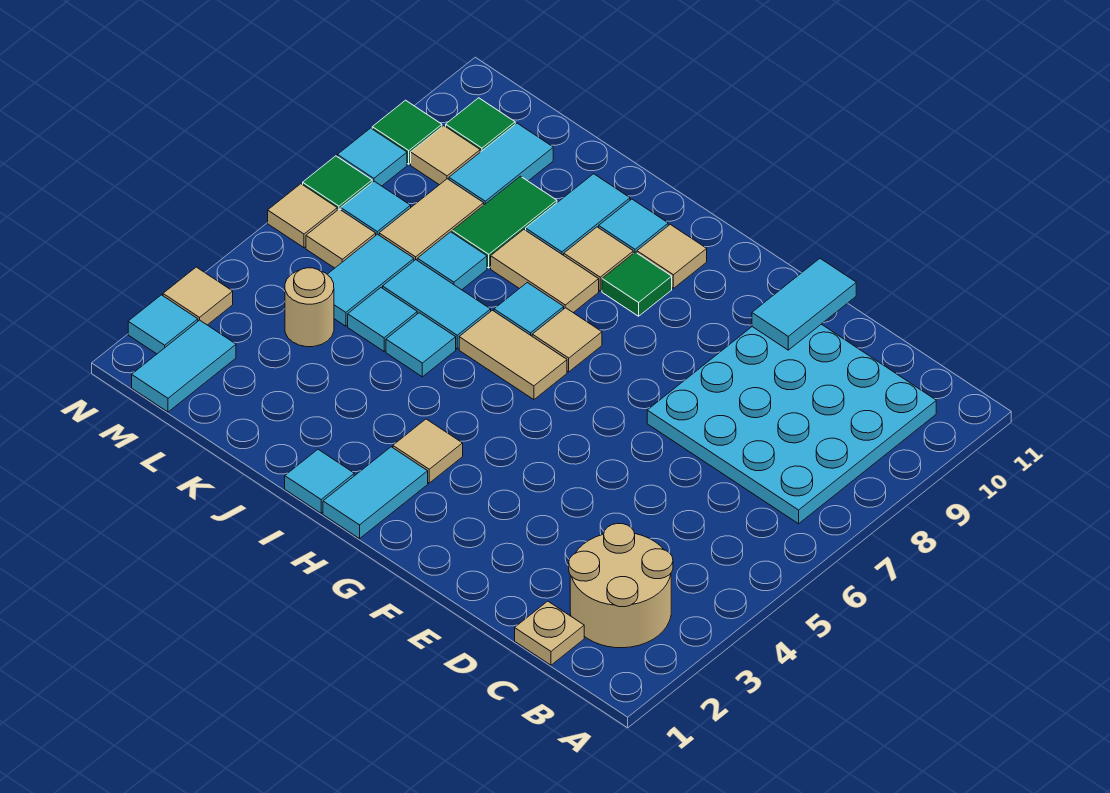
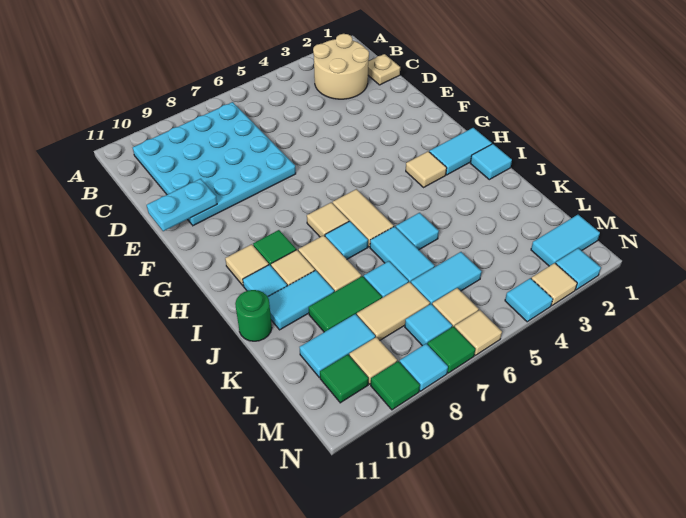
cyan 1x2 tile [752,259,856,350] -> cyan 1x2 plate [147,179,217,231]
none -> green 1x1 round brick [235,290,272,341]
cyan 1x1 tile [348,288,417,351] -> cyan 1x1 tile moved to [505,278,553,322]
tan 1x1 round brick [285,268,334,347] -> none

